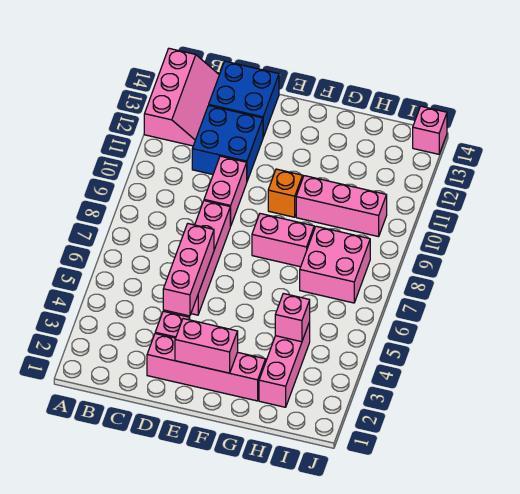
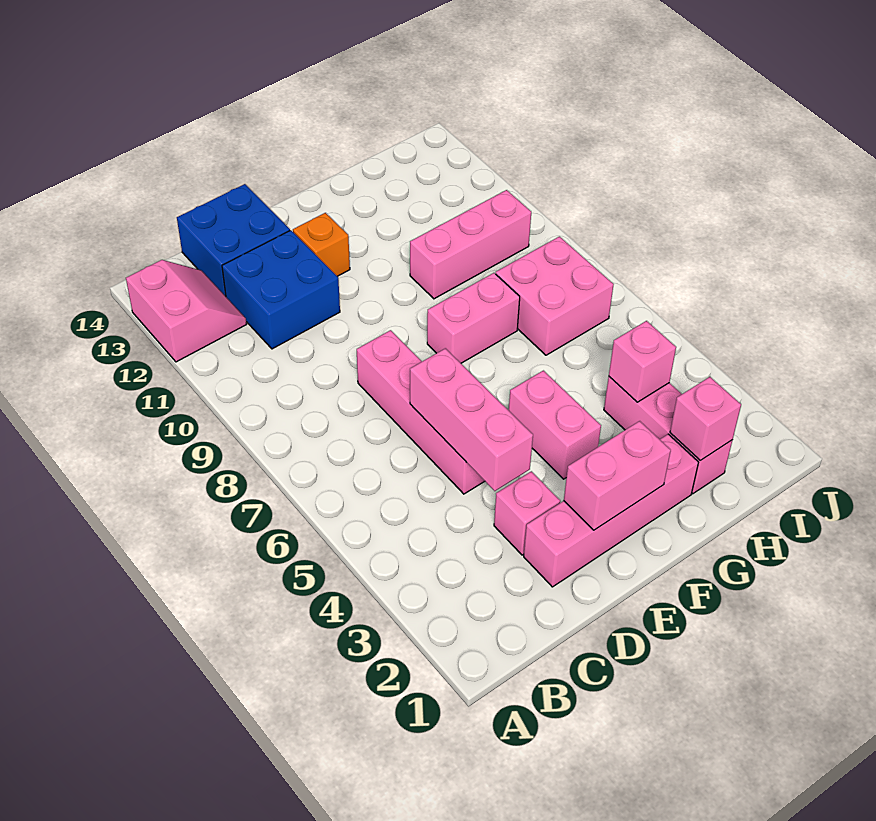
pink 2x3 slope [144,48,219,146] -> pink 2x2 slope [126,260,247,362]
pink 1x2 brick [204,156,247,226] -> pink 1x2 brick moved to [509,371,601,479]
orange 1x1 brick [268,169,303,217] -> orange 1x1 brick moved to [293,213,350,276]
pink 1x1 brick [413,106,447,154] -> pink 1x1 brick moved to [670,377,741,461]

